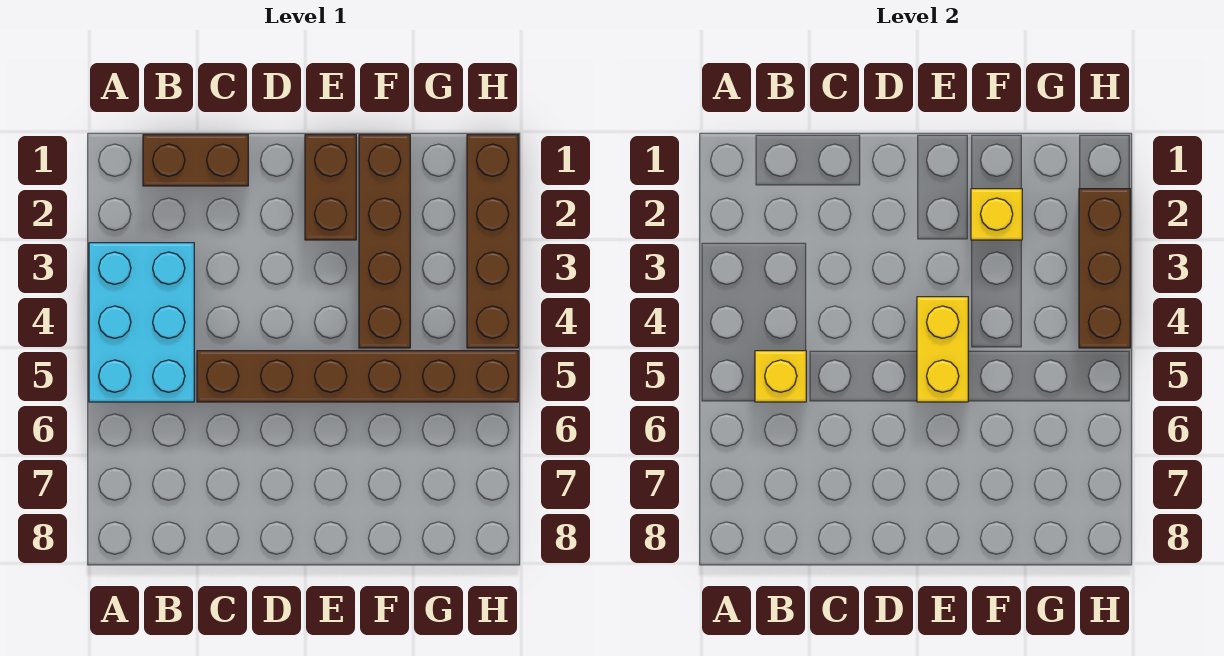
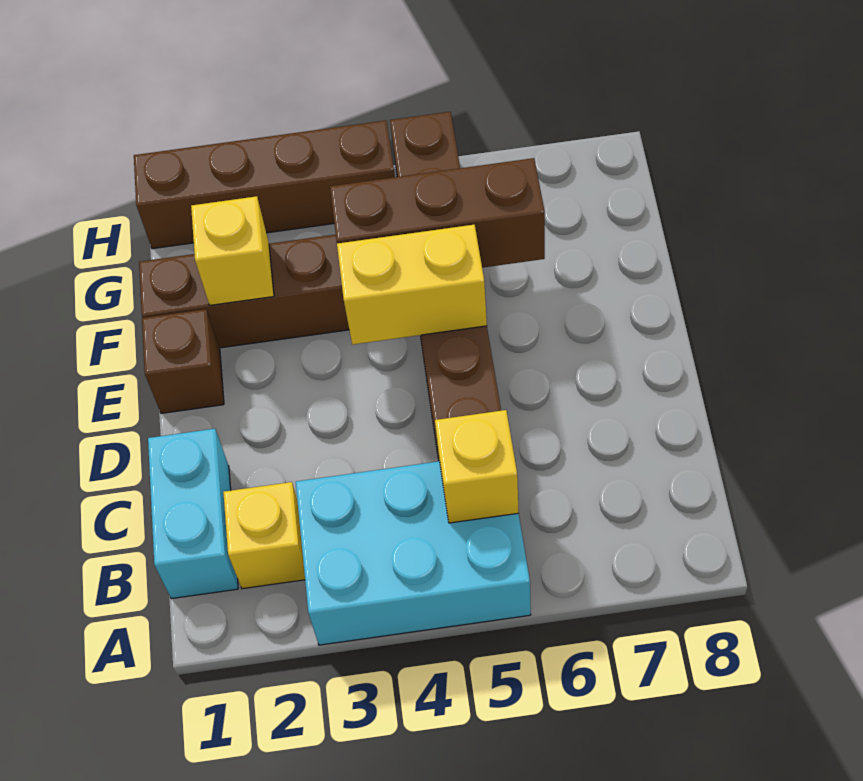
brown 1x2 brick [143,135,248,186] -> cyan 1x2 brick [148,429,238,599]
none -> yellow 1x1 brick [223,482,305,589]
brown 1x2 brick [305,135,356,240] -> brown 1x1 brick [142,309,224,413]
brown 1x3 brick [1079,189,1130,348] -> brown 1x3 brick moved to [330,158,545,268]

